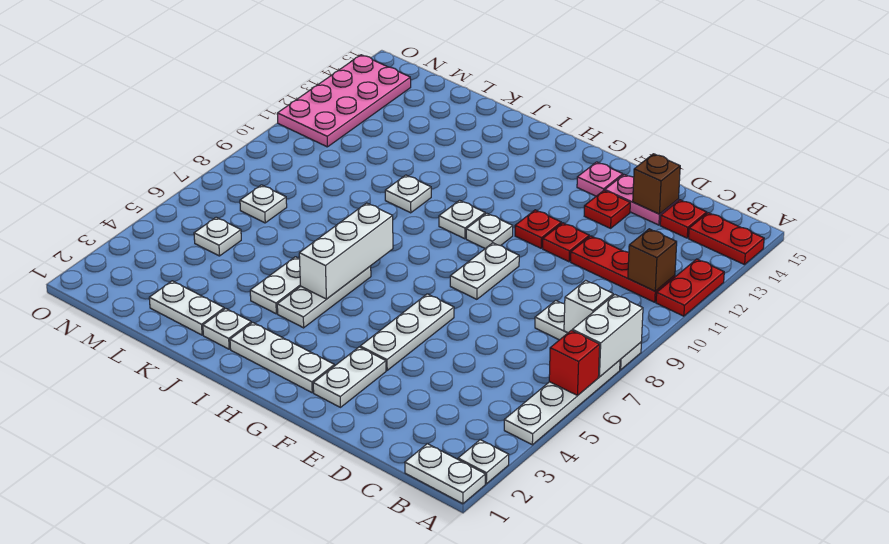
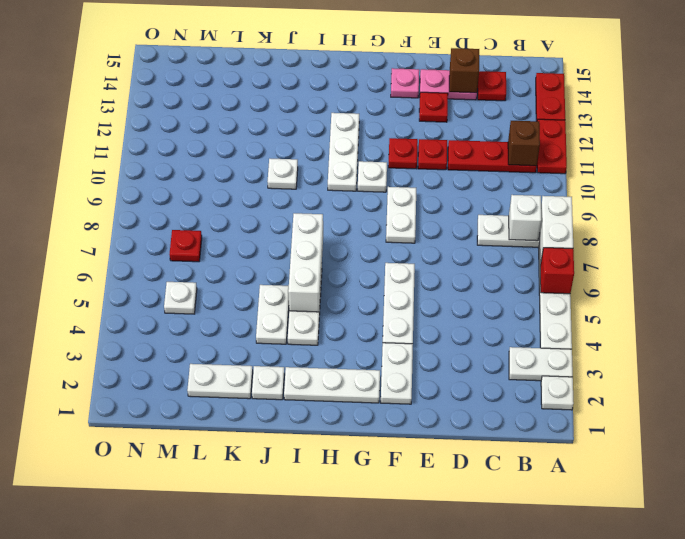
white 1x2 plate [405,444,485,504] -> white 1x2 plate moved to [509,347,573,381]
red 1x2 plate [689,213,764,265] -> red 1x2 plate turned to [536,73,565,121]
white 1x1 plate [439,200,485,239] -> white 1x3 plate [328,113,359,191]
white 1x1 plate [240,185,287,223] -> red 1x1 plate [170,230,202,262]
pink 2x4 plate [277,55,411,147] -> none

